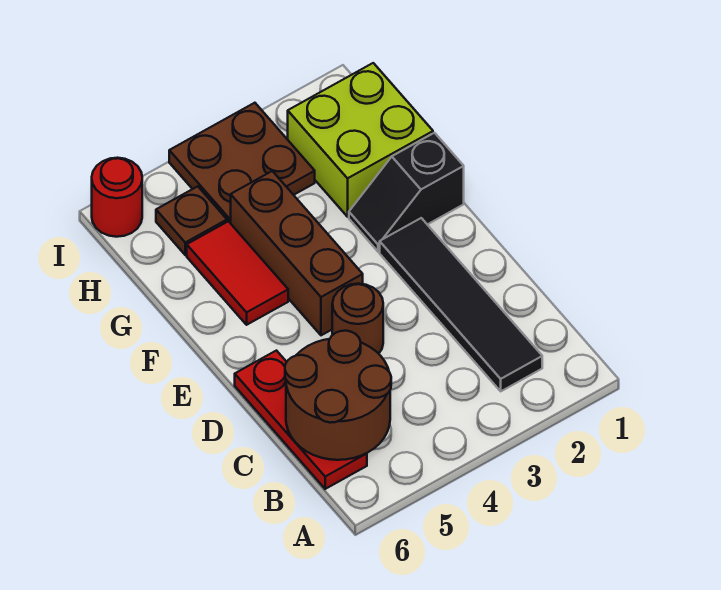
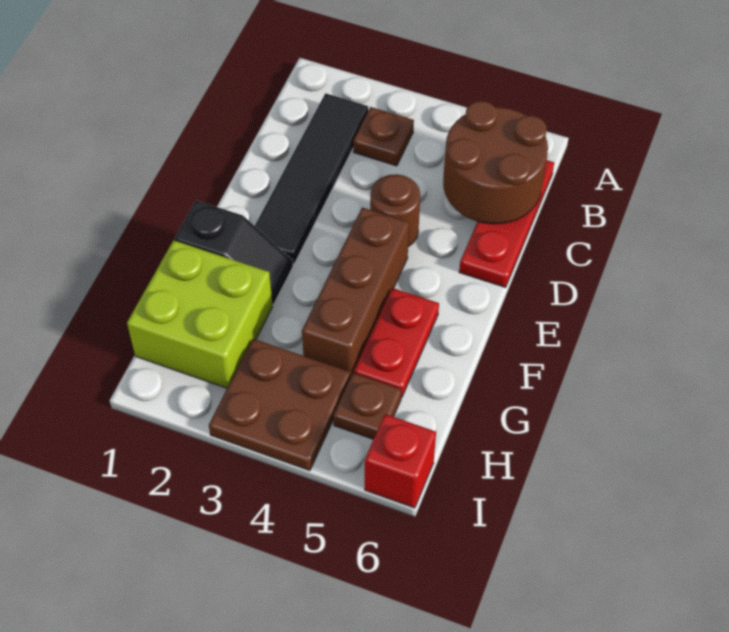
none -> brown 1x1 plate [353,107,414,166]
red 1x2 tile [187,221,288,325] -> red 1x2 plate [354,288,439,397]
red 1x1 round brick [92,158,142,237] -> red 1x1 brick [365,414,436,508]

